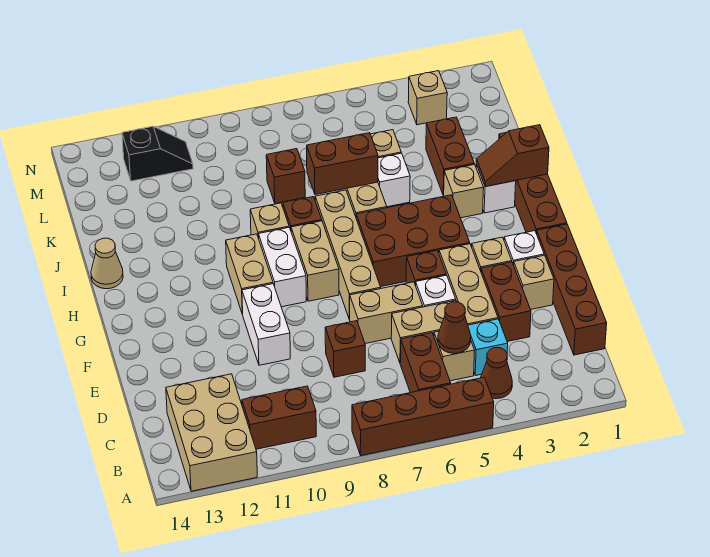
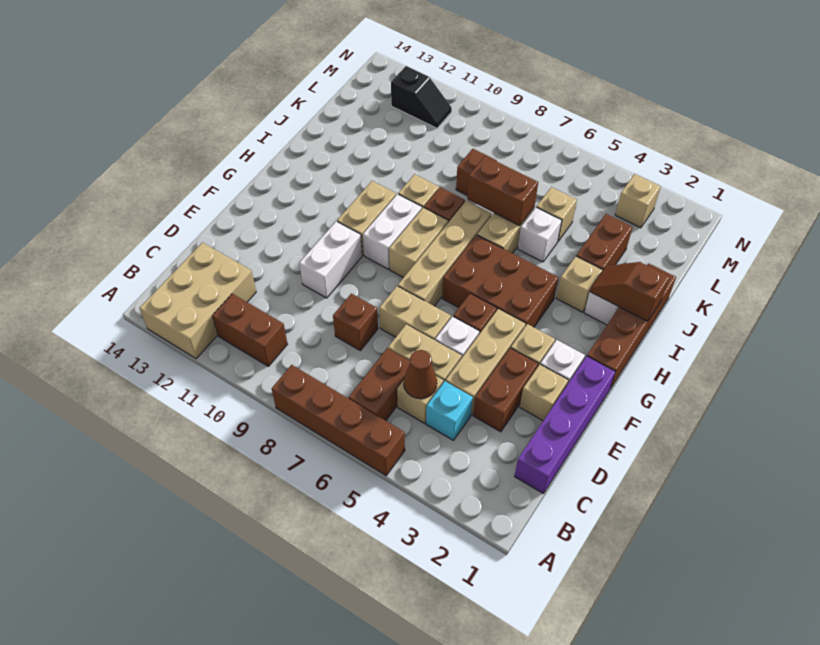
brown 1x1 cone [481,348,512,399] -> none
brown 1x4 brick [536,224,607,355] -> purple 1x4 brick [514,356,615,494]
tan 1x1 cone [91,238,123,289] -> none

